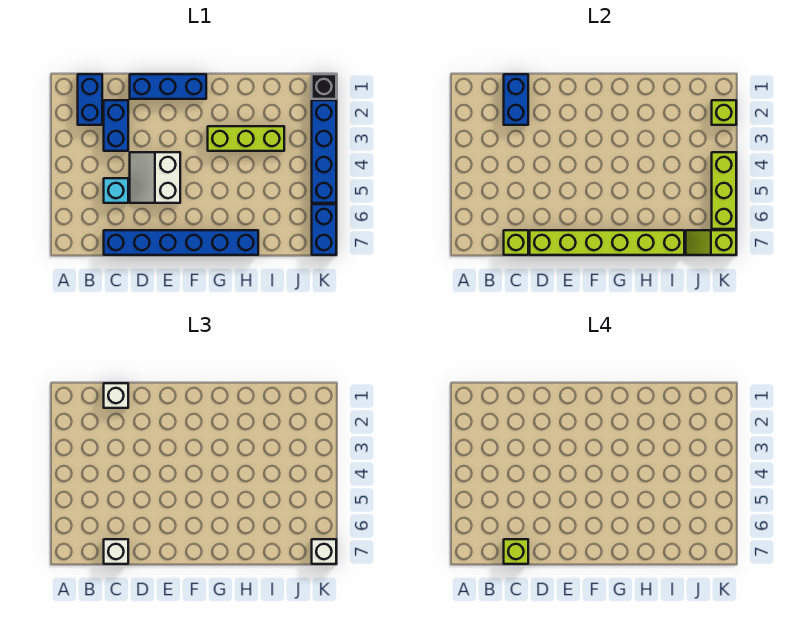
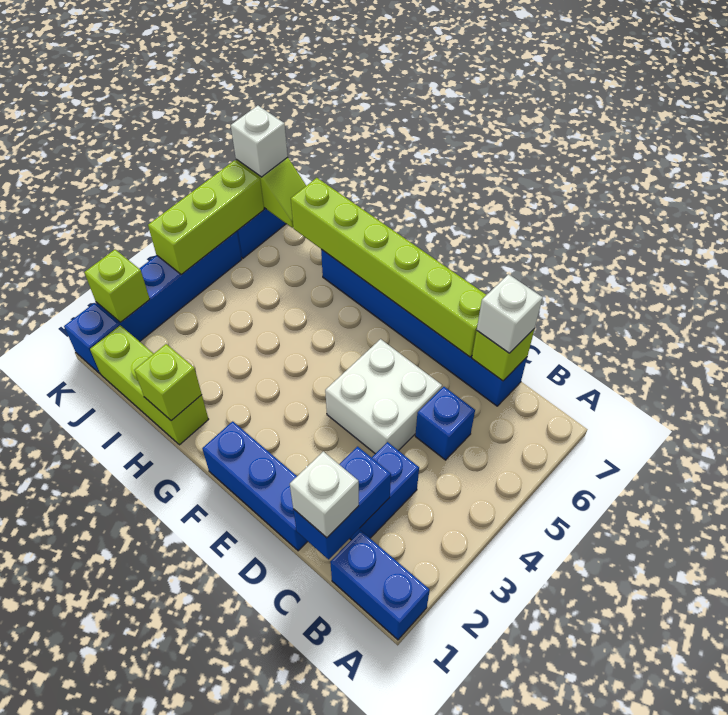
blue 1x2 brick [78,74,102,125] -> blue 1x2 brick turned to [330,531,430,640]
cyan 1x1 brick [104,178,128,203] -> blue 1x1 brick [415,387,475,460]
lime 1x1 brick [504,539,528,564] -> lime 1x1 brick moved to [134,344,202,421]
white 2x2 slope [130,152,180,203] -> white 2x2 brick [325,339,442,454]
lime 1x3 brick [208,126,284,151] -> lime 1x3 brick moved to [90,325,209,445]
black 1x1 brick [312,74,336,99] -> blue 1x1 brick [64,303,120,373]

